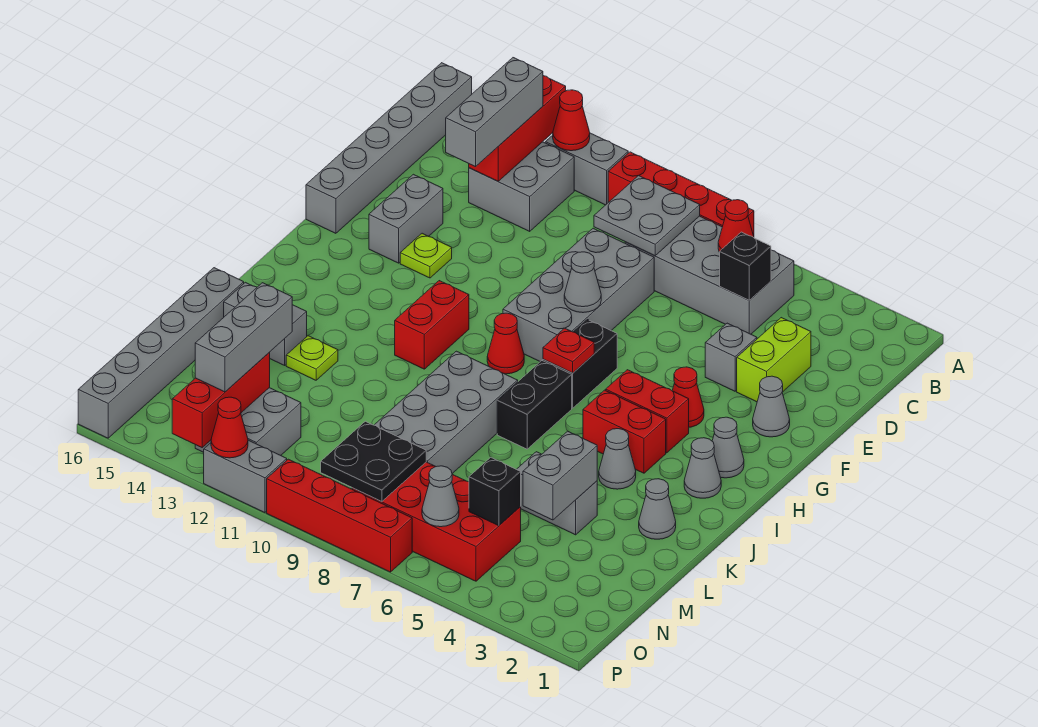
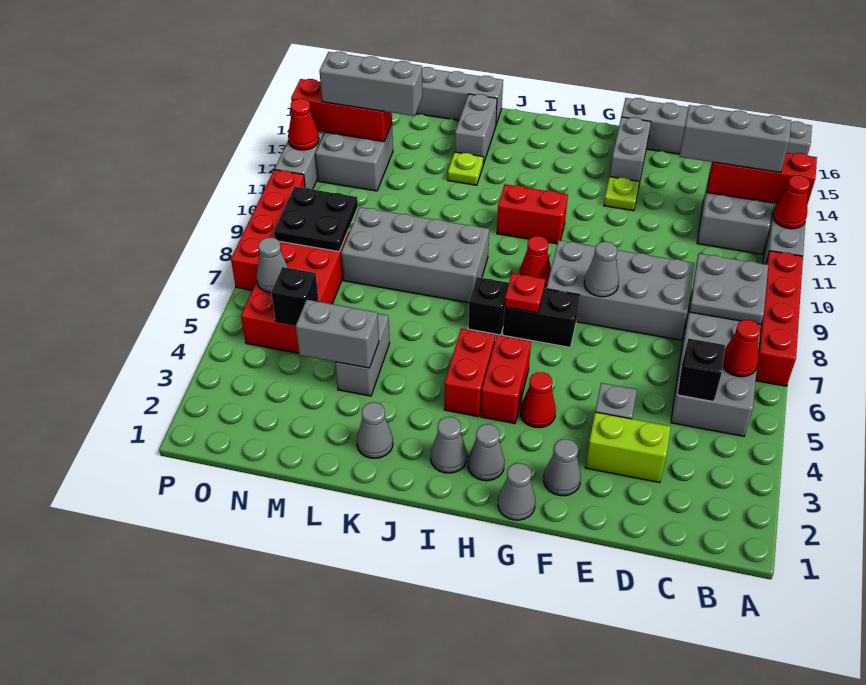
grey 1x2 brick [369,174,443,263] -> grey 1x2 brick turned to [610,117,651,181]
black 1x2 brick [497,361,572,449] -> black 1x1 brick [468,277,509,335]
grey 1x1 cone [599,429,636,489] -> grey 1x1 cone moved to [498,463,535,520]

